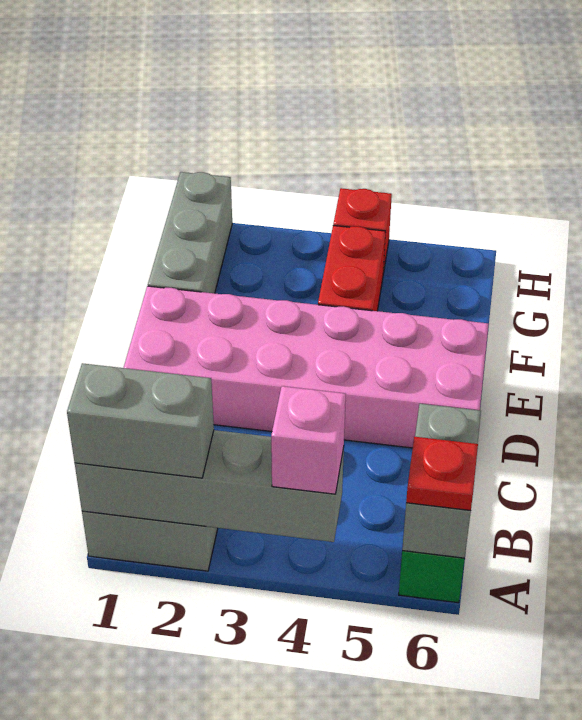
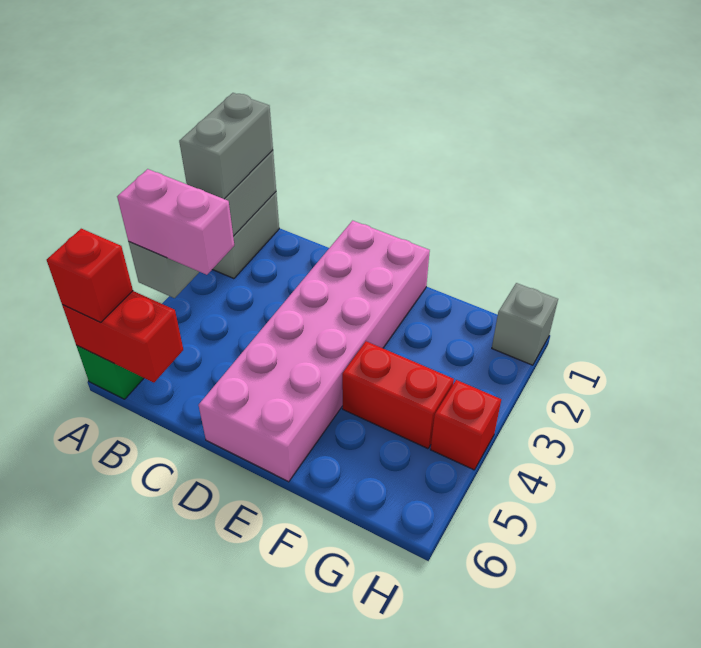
pink 1x1 brick [271,386,346,494] -> pink 1x2 brick [117,169,234,275]
grey 1x2 brick [402,404,481,558] -> red 1x2 brick [62,291,183,383]
red 1x1 plate [406,437,478,511] -> red 1x1 brick [47,229,133,322]
grey 1x3 brick [148,172,232,293] -> grey 1x1 brick [492,283,558,365]

